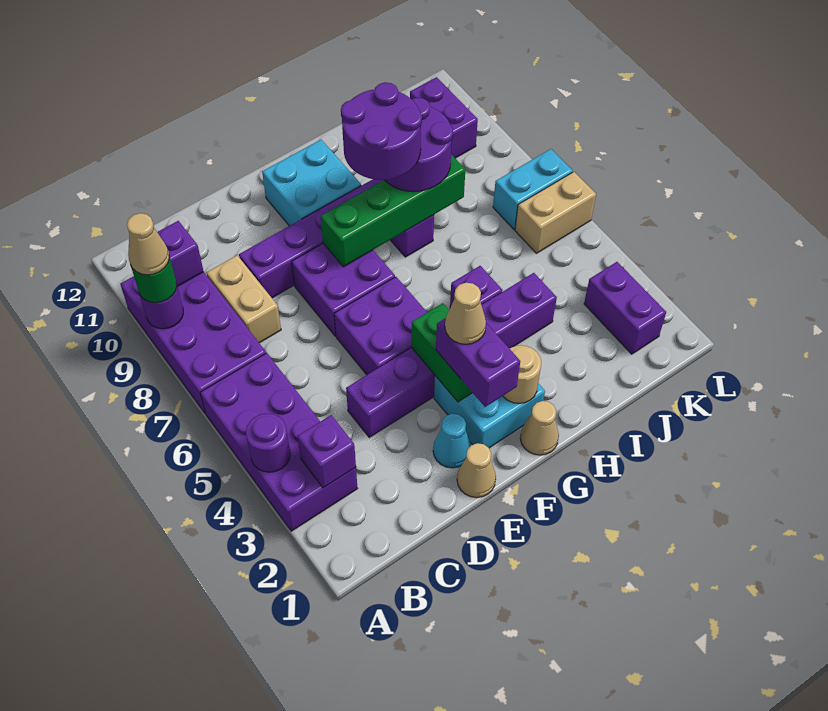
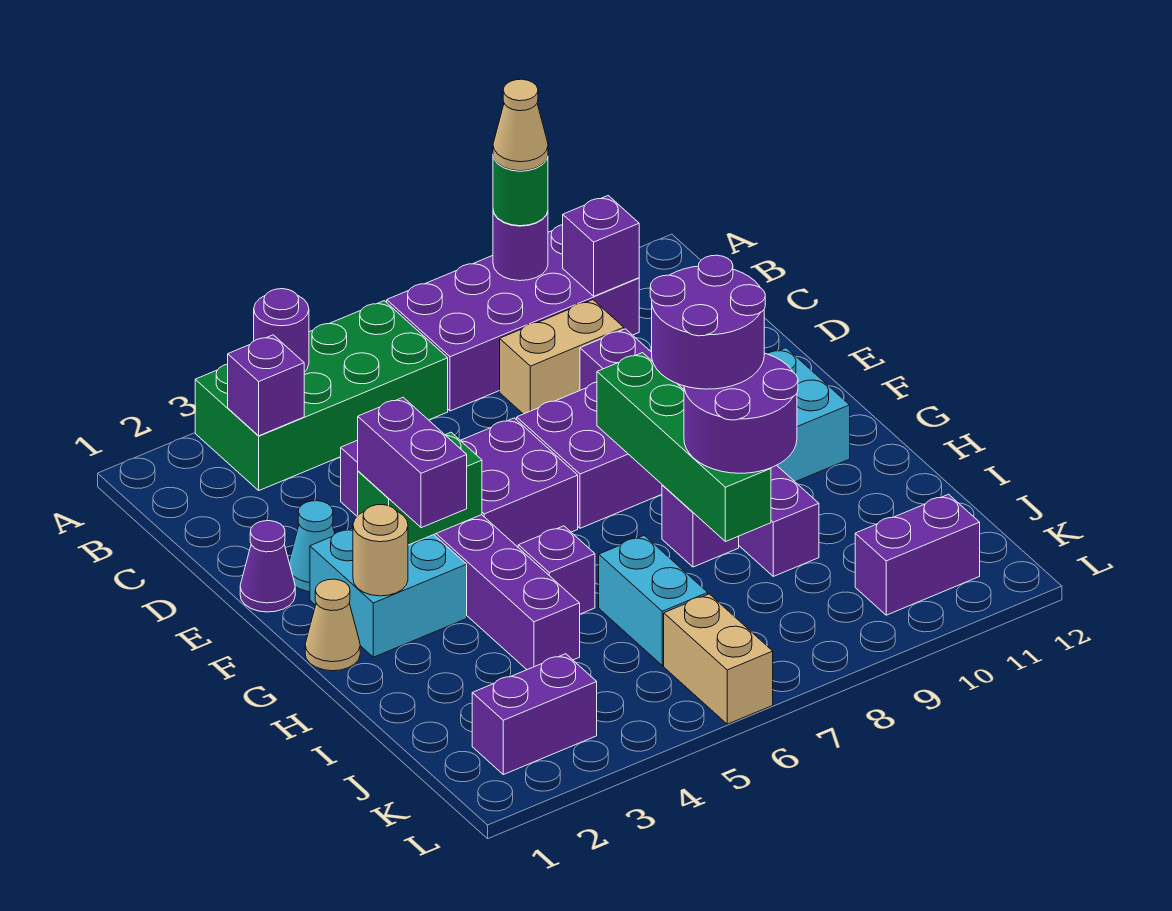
purple 2x4 brick [200,353,358,531] -> green 2x4 brick [195,301,448,490]
tan 1x1 cone [457,443,496,498] -> purple 1x1 cone [240,521,295,612]
purple 1x2 brick [436,318,520,407] -> purple 1x2 brick turned to [358,397,467,528]
tan 1x1 cone [445,283,486,344] -> none
cyan 1x2 brick [493,149,573,229] -> cyan 1x2 brick moved to [599,535,708,665]

